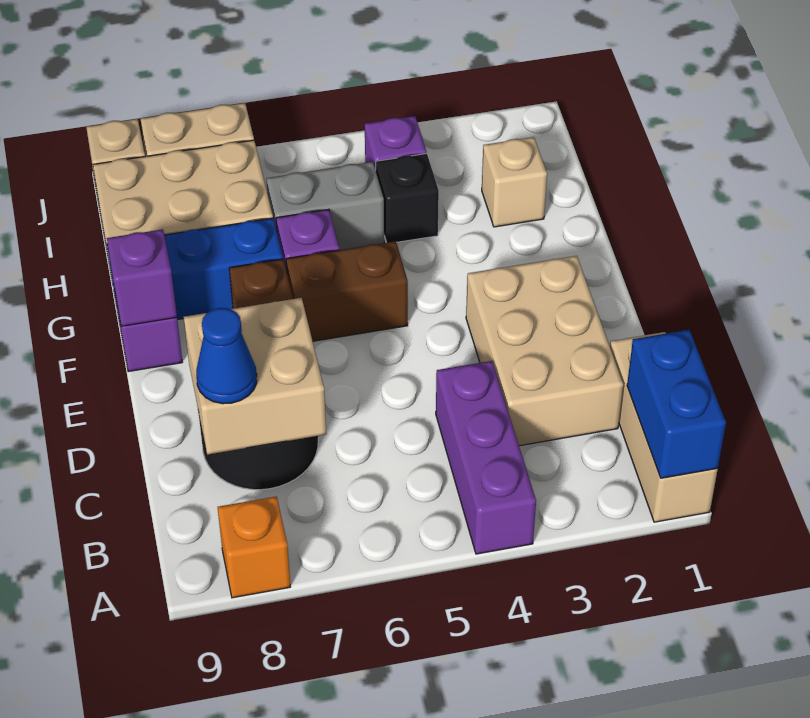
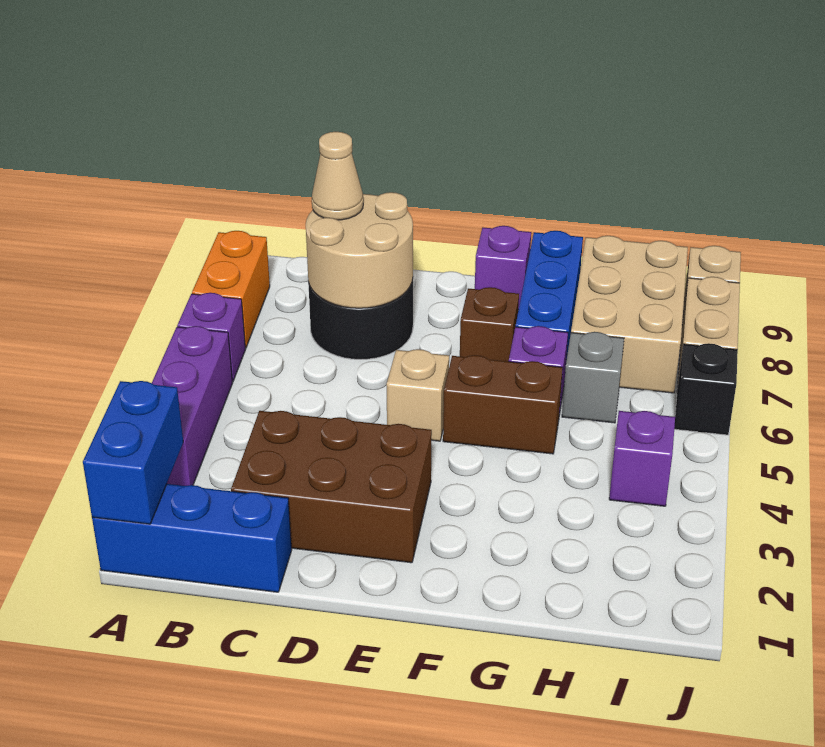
tan 1x3 brick [610,332,718,522] -> blue 1x3 brick [92,484,292,592]
blue 1x2 brick [627,330,726,478] -> blue 1x2 brick turned to [83,381,183,524]
purple 1x3 brick [436,361,536,554] -> purple 1x3 brick turned to [152,326,232,486]
orange 1x1 brick [218,496,290,598] -> orange 1x2 brick [192,231,270,348]
tan 2x3 brick [466,256,623,446] -> brown 2x3 brick [231,411,432,563]
tan 2x2 brick [184,298,326,455] -> tan 2x2 round brick [306,192,413,308]
blue 1x1 cone [196,308,257,404] -> tan 1x1 cone [312,132,363,220]
brown 1x2 brick [286,241,408,341] -> brown 1x2 brick turned to [443,355,563,454]
purple 1x1 brick [107,229,177,326] -> purple 1x1 brick moved to [177,293,246,381]
tan 1x1 brick [482,137,547,227] -> tan 1x1 brick moved to [387,349,449,441]
black 1x1 brick [376,154,439,243] -> black 1x1 brick moved to [674,343,738,435]
grey 1x2 brick [266,162,384,250] -> grey 1x1 brick [562,332,624,423]

